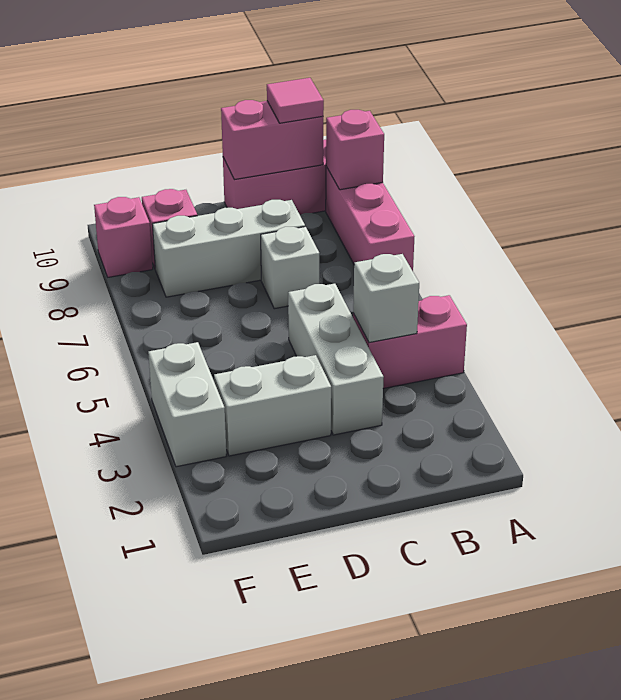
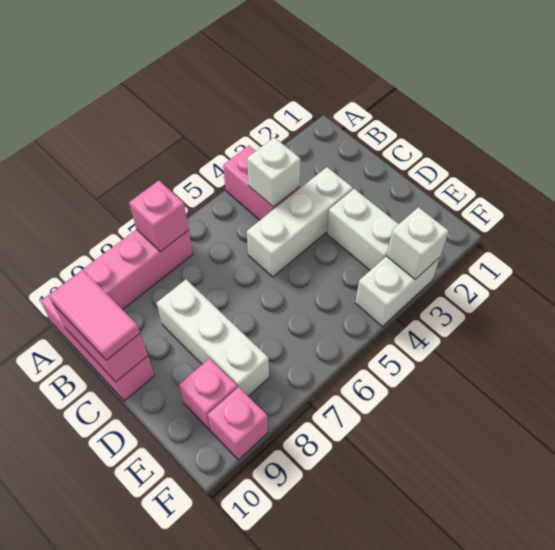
pink 1x1 brick [326,110,384,190] -> pink 1x1 brick moved to [129,181,189,252]
pink 1x1 tile [267,78,324,123] -> pink 1x2 tile [49,270,140,360]
white 1x1 brick [261,227,319,309] -> white 1x1 brick moved to [387,207,448,279]

